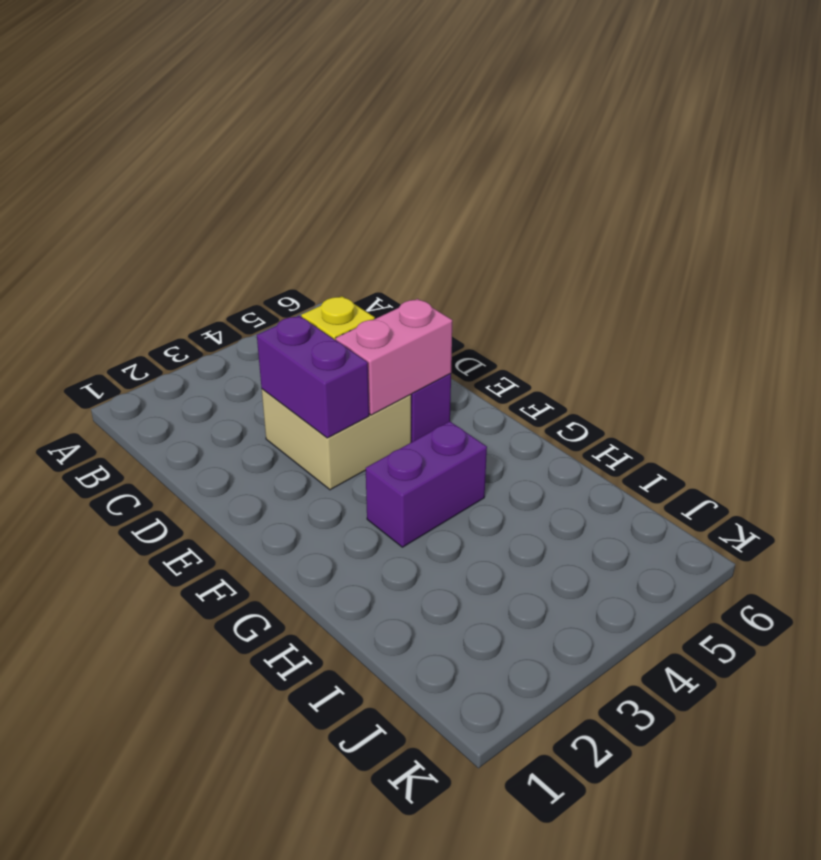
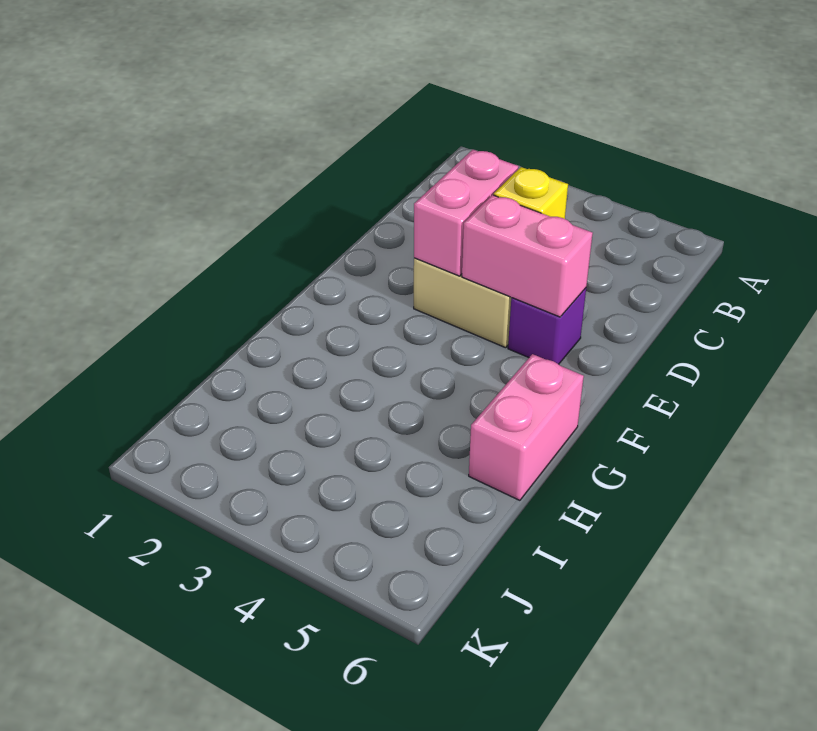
purple 1x2 brick [257,316,369,438] -> pink 1x2 brick [414,150,518,276]
purple 1x2 brick [366,421,487,547] -> none
none -> pink 1x2 brick [469,354,584,500]

